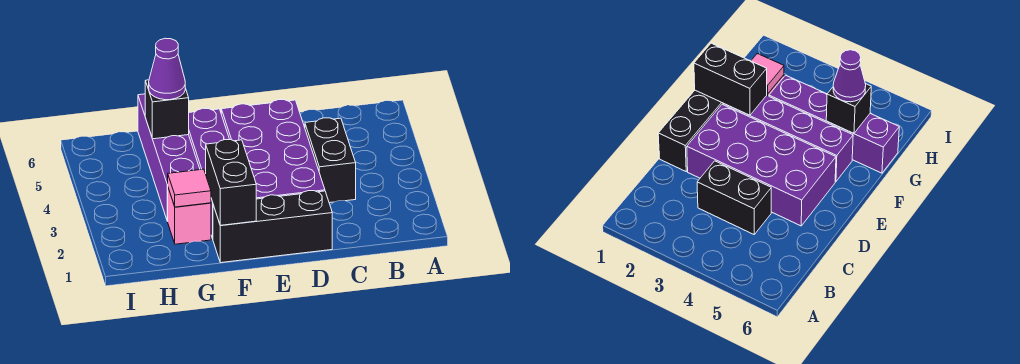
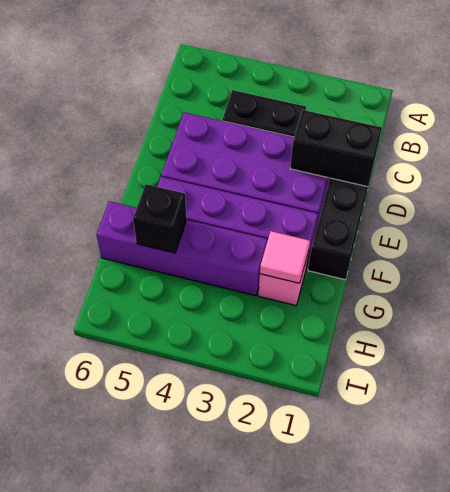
black 1x2 brick [206,140,256,225] -> black 1x2 brick moved to [290,110,382,187]
purple 1x1 cone [149,38,185,100] -> none

